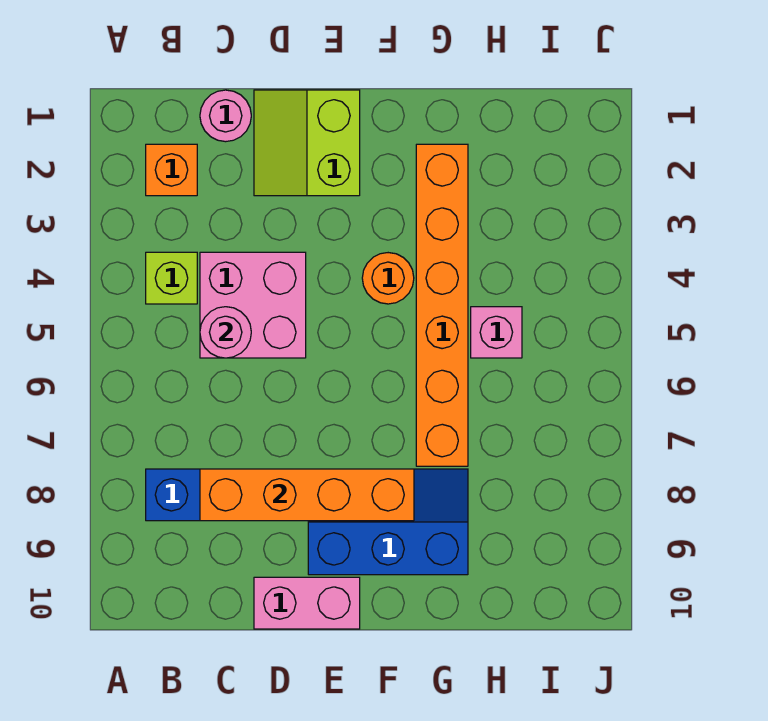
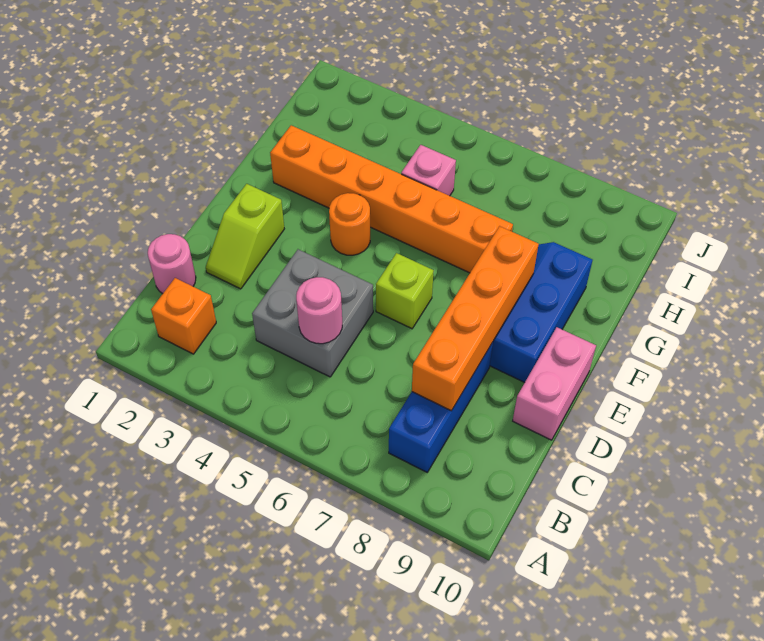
lime 1x1 brick [146,252,197,304] -> lime 1x1 brick moved to [376,253,434,329]
pink 2x2 brick [200,252,306,358] -> grey 2x2 brick [252,249,373,377]
lime 2x2 slope [254,90,360,196] -> lime 1x2 slope [206,184,284,289]

